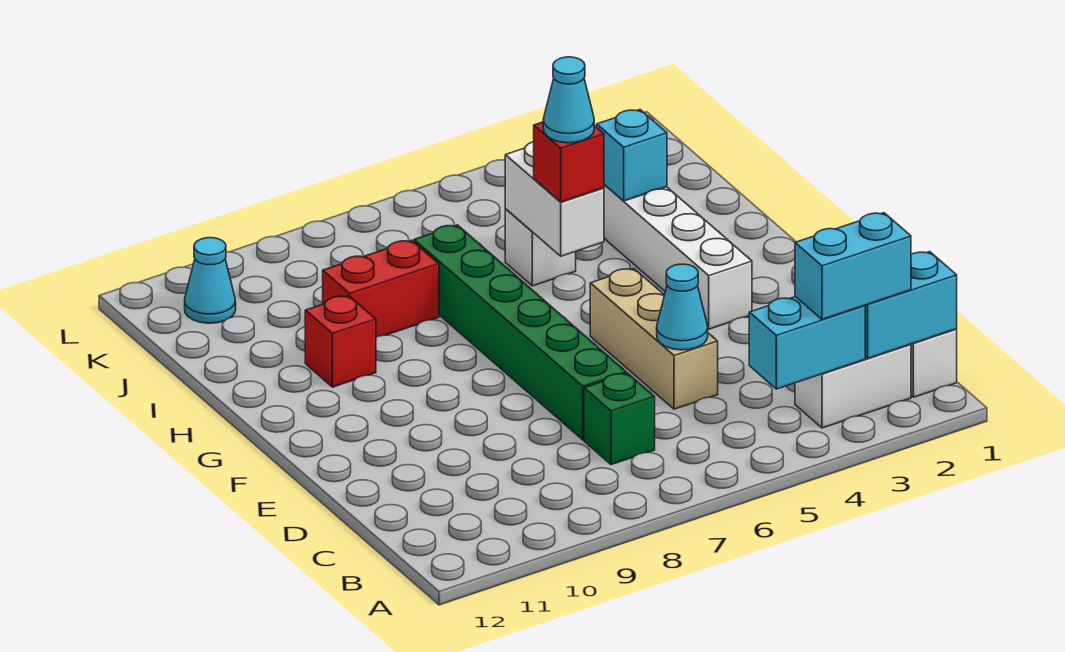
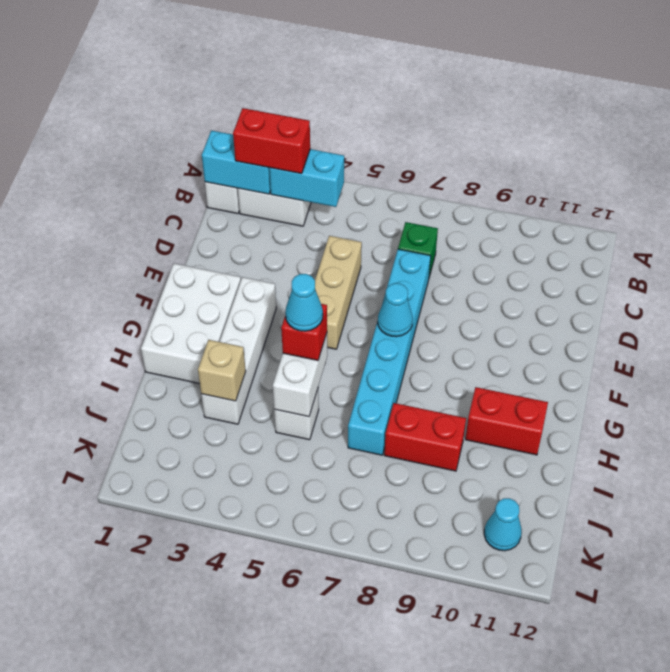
cyan 1x2 brick [795,213,911,320] -> red 1x2 brick [233,108,310,174]
cyan 1x1 cone [657,264,708,350] -> cyan 1x1 cone moved to [378,283,413,337]
green 1x6 brick [414,225,626,440] -> cyan 1x6 brick [348,249,431,455]
none -> white 2x3 brick [141,263,241,384]
red 1x1 brick [305,296,376,387] -> red 1x2 brick [465,387,548,455]
cyan 1x1 brick [597,110,667,201] -> tan 1x1 brick [198,340,246,401]

